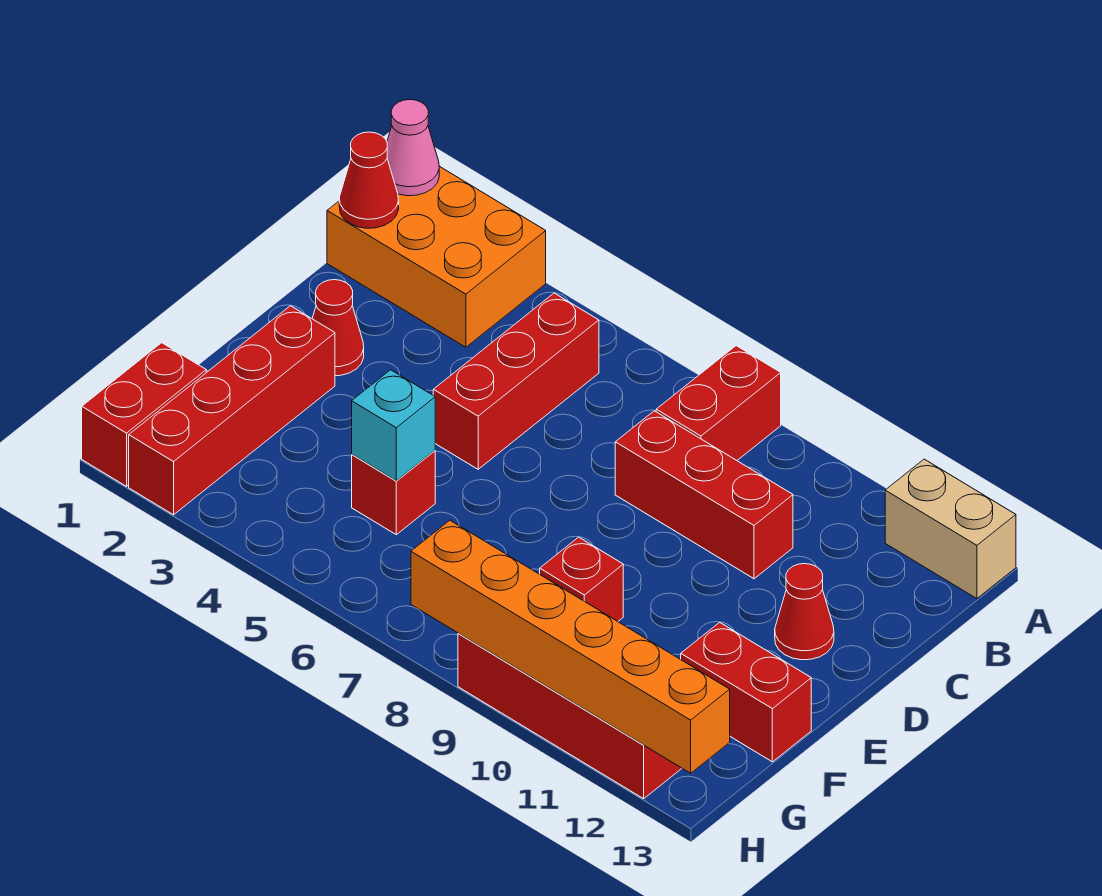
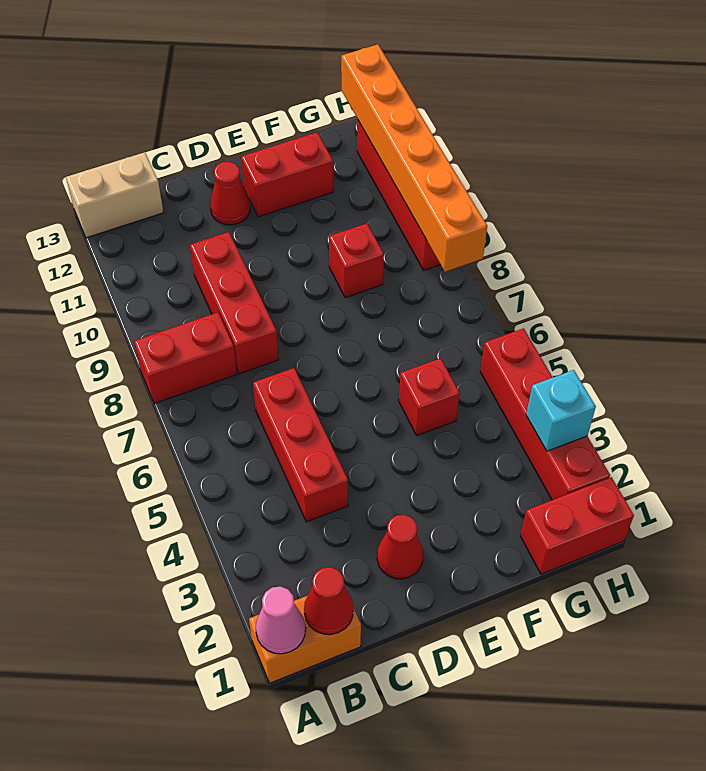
orange 2x3 brick [327,166,546,347] -> orange 1x2 brick [249,596,361,683]
tan 1x2 brick [885,459,1016,599] -> tan 1x2 brick turned to [66,152,164,238]
red 1x3 brick [433,293,599,469] -> red 1x3 brick turned to [253,368,348,522]
red 1x4 brick [129,306,335,515] -> red 1x4 brick turned to [480,328,610,500]
cyan 1x1 brick [352,370,435,481] -> cyan 1x1 brick moved to [526,370,596,451]
red 1x2 brick [681,622,811,762] -> red 1x2 brick turned to [241,132,333,217]

